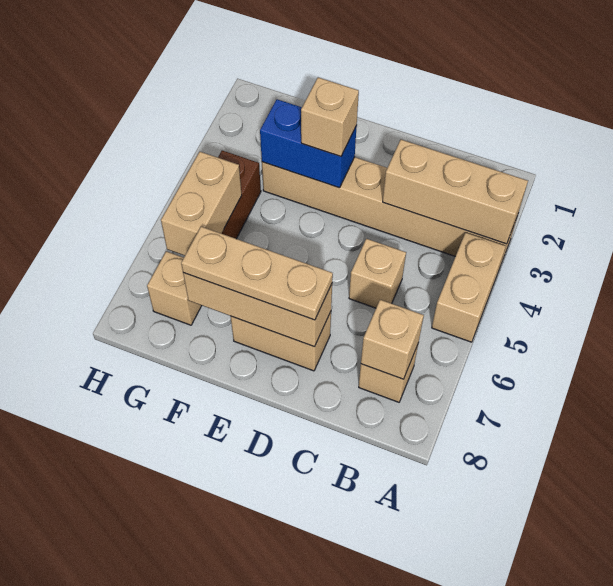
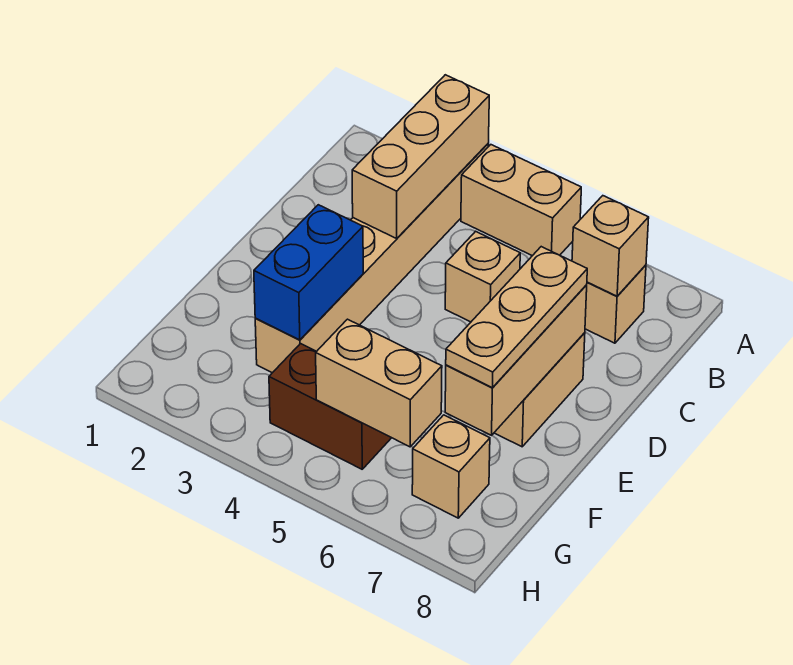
tan 1x1 brick [301,77,359,156] -> none

